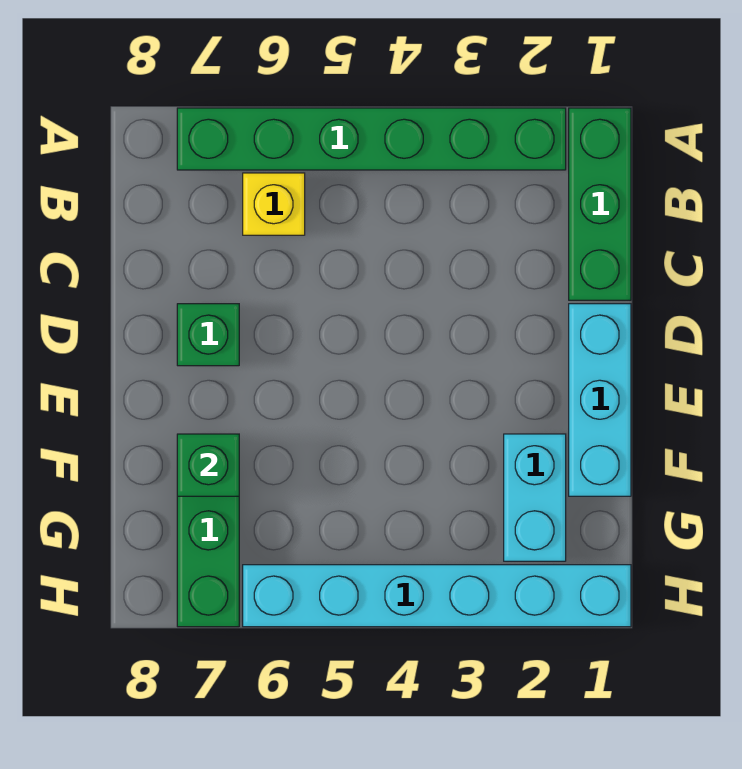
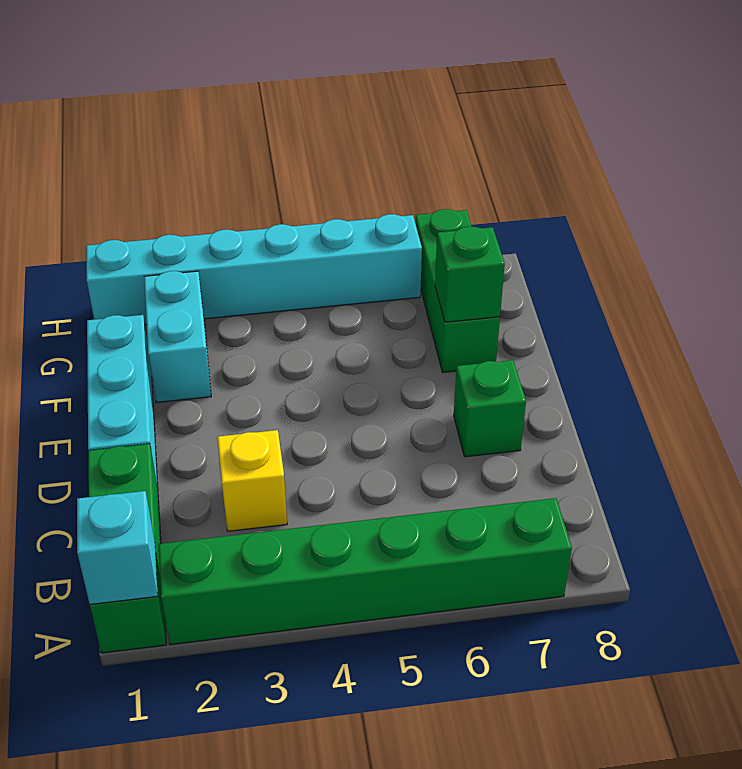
none -> cyan 1x1 brick [77,491,158,605]
yellow 1x1 brick [243,173,305,235] -> yellow 1x1 brick moved to [217,430,287,531]

